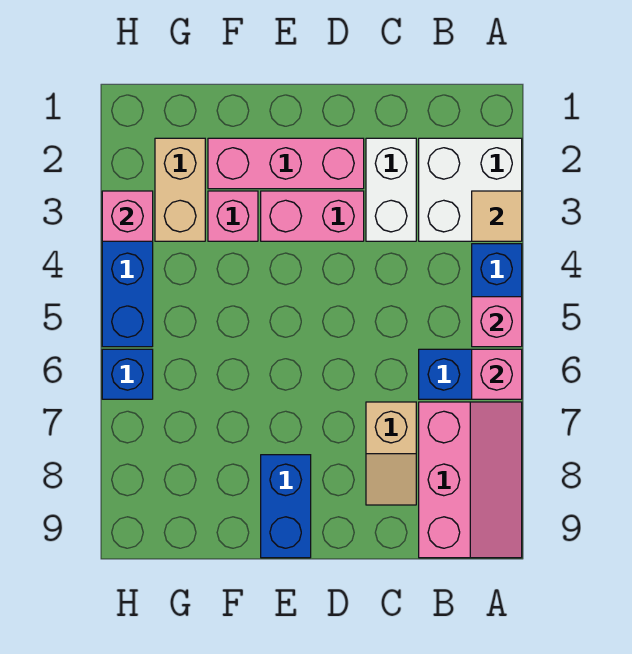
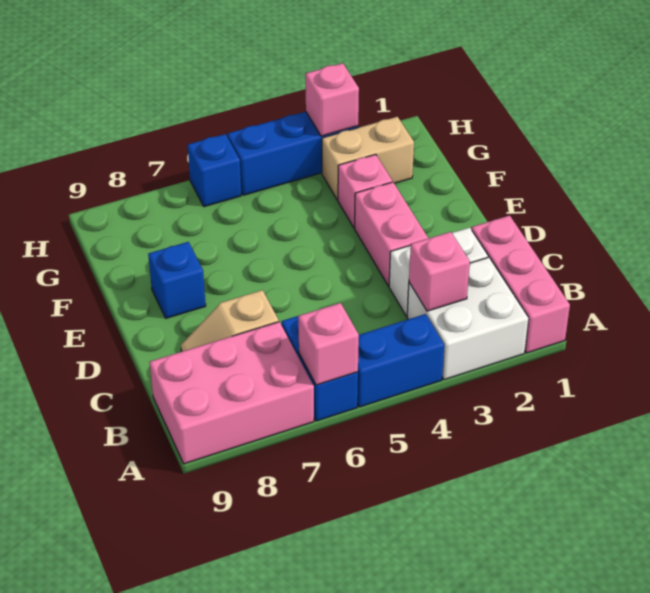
tan 1x1 tile [472,191,522,241] -> none
pink 1x1 brick [472,297,522,347] -> pink 1x1 brick moved to [409,232,470,311]
pink 2x3 slope [419,402,522,558] -> pink 2x3 brick [150,322,314,464]
pink 1x3 brick [208,138,364,189] -> pink 1x3 brick moved to [472,215,570,353]
blue 1x2 brick [261,455,311,558] -> blue 1x1 brick [148,242,206,318]

